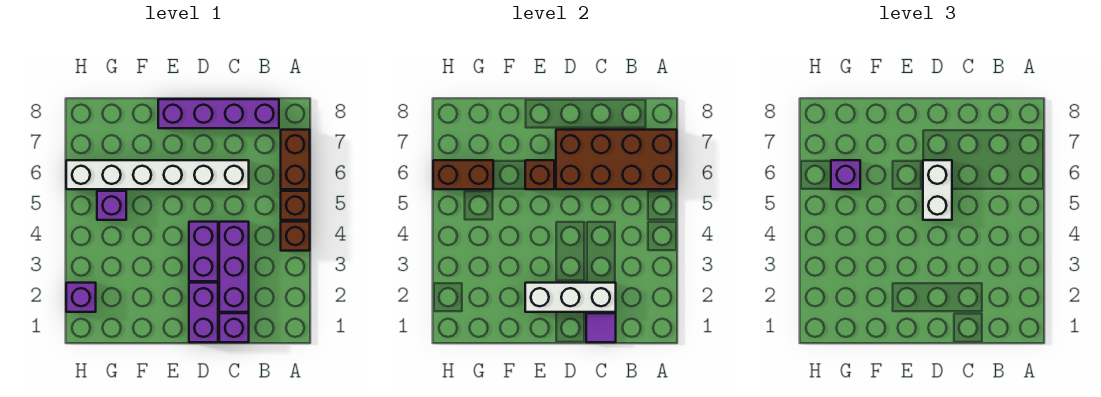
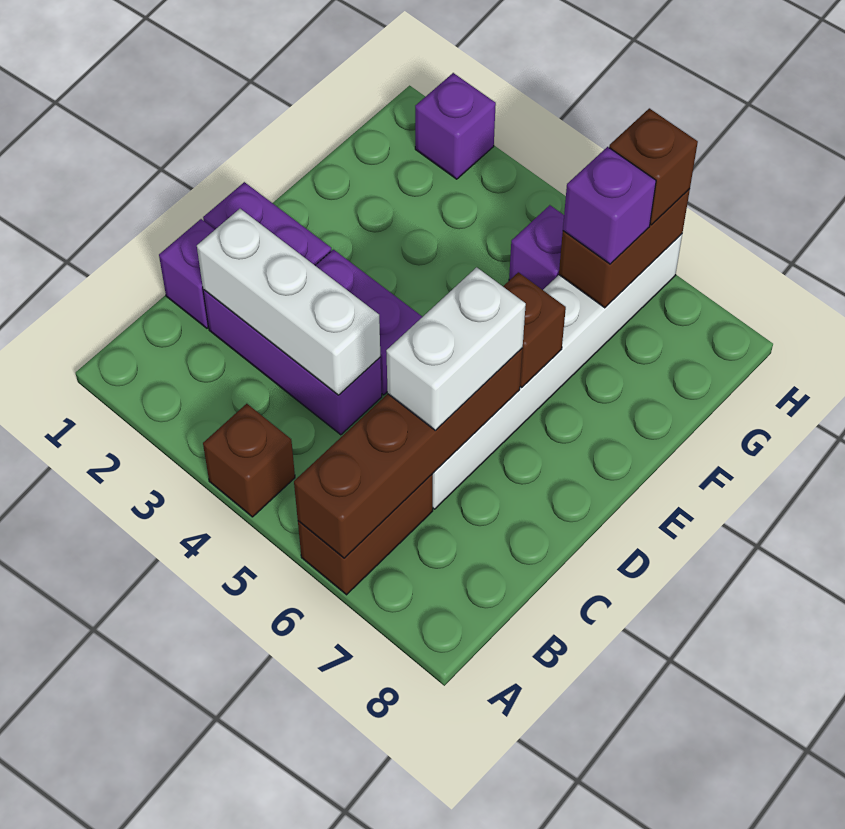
brown 1x1 brick [281,191,310,220] -> brown 1x1 brick moved to [609,108,698,225]
brown 1x2 brick [281,130,310,189] -> brown 1x2 brick turned to [298,474,433,595]
brown 2x4 brick [556,130,677,189] -> brown 1x4 brick [294,348,523,558]
purple 1x4 brick [158,99,279,128] -> none
purple 1x1 tile [586,313,616,342] -> none
white 1x3 brick [525,283,616,312] -> white 1x3 brick turned to [197,209,380,395]
white 1x2 brick [923,160,952,220] -> white 1x2 brick turned to [386,267,526,431]

